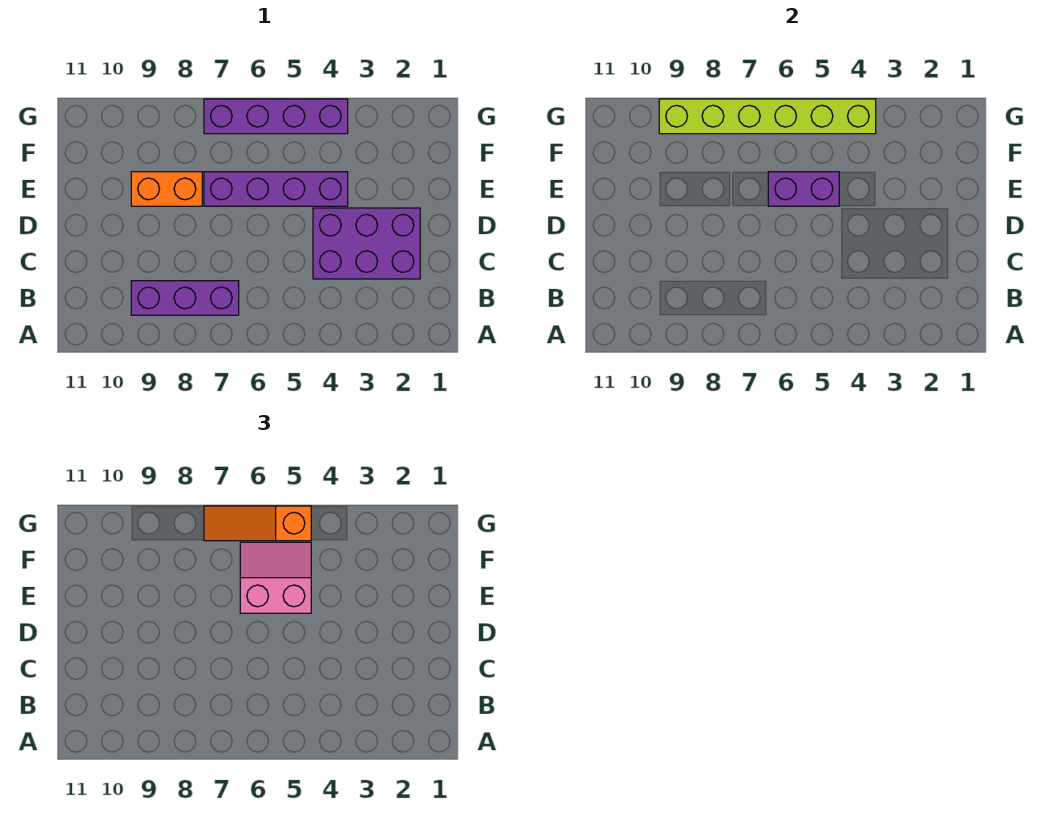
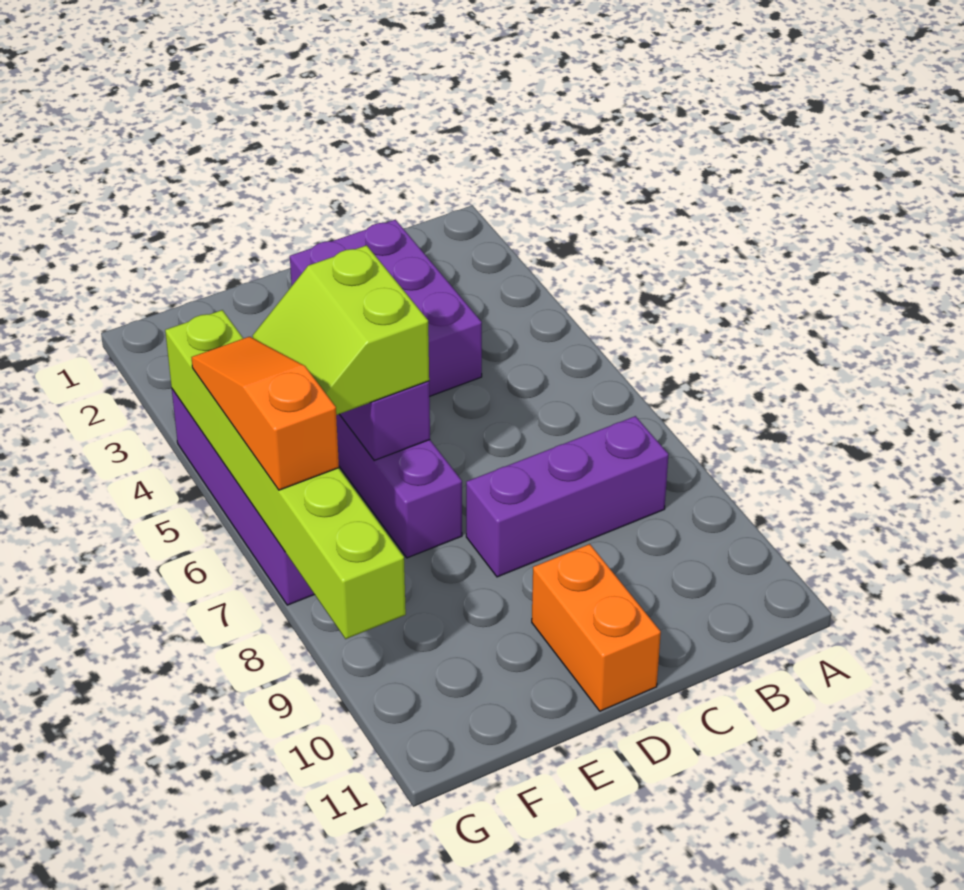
purple 1x3 brick [131,281,239,315] -> purple 1x3 brick turned to [466,416,668,577]
pink 2x2 slope [240,542,311,613] -> lime 2x2 slope [253,245,429,415]
orange 1x2 brick [131,172,202,206] -> orange 1x2 brick moved to [532,544,661,711]
orange 1x3 slope [204,506,311,541] -> orange 1x3 slope turned to [191,337,339,490]

